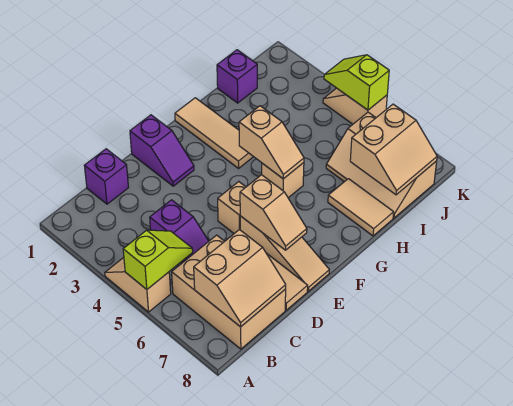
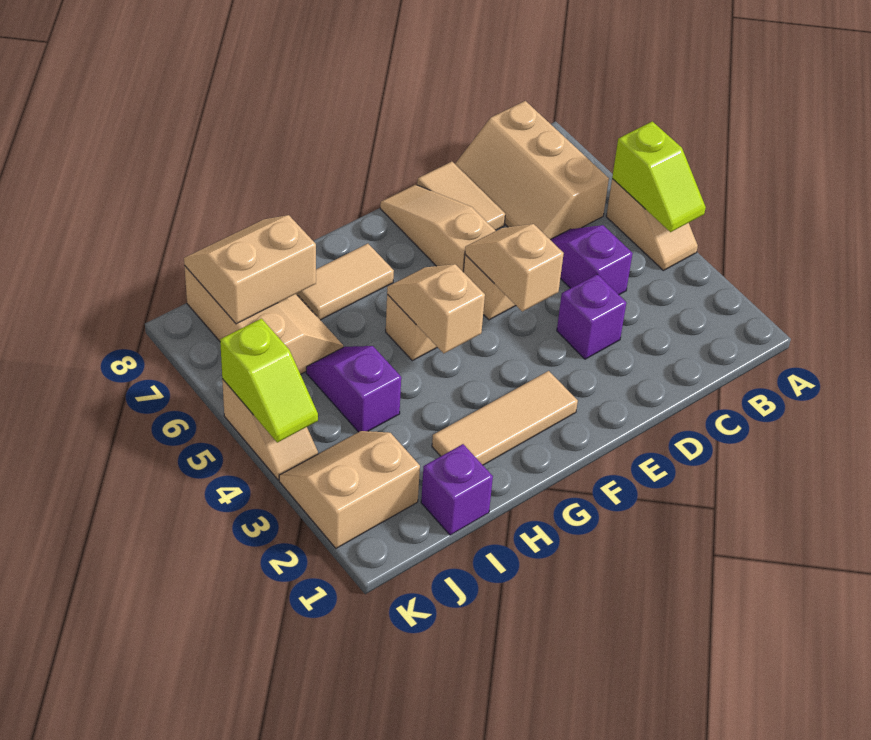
lime 1x2 slope [123,230,193,289] -> lime 1x2 slope turned to [612,121,706,232]
tan 2x3 brick [172,235,286,349] -> tan 2x3 slope [455,101,609,240]
tan 2x2 slope [194,229,286,327] -> tan 2x2 slope moved to [279,431,420,548]
purple 1x1 brick [84,149,129,204] -> purple 1x1 brick moved to [557,274,626,359]
purple 1x2 slope [130,115,194,186] -> purple 1x2 slope moved to [306,346,401,432]
tan 1x2 slope [240,175,307,250] -> tan 1x2 slope moved to [465,224,564,311]
tan 1x3 tile [175,98,253,168] -> tan 1x3 tile turned to [432,371,578,465]
tan 1x2 tile [328,179,394,236] -> tan 1x2 tile turned to [297,244,394,320]

